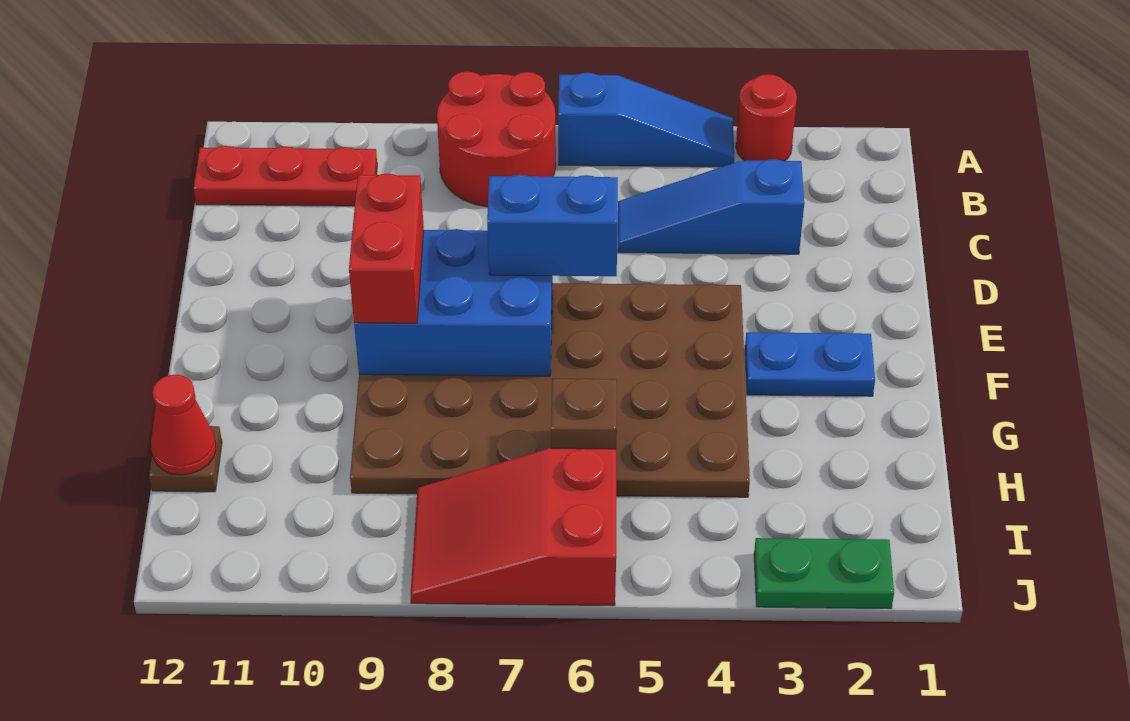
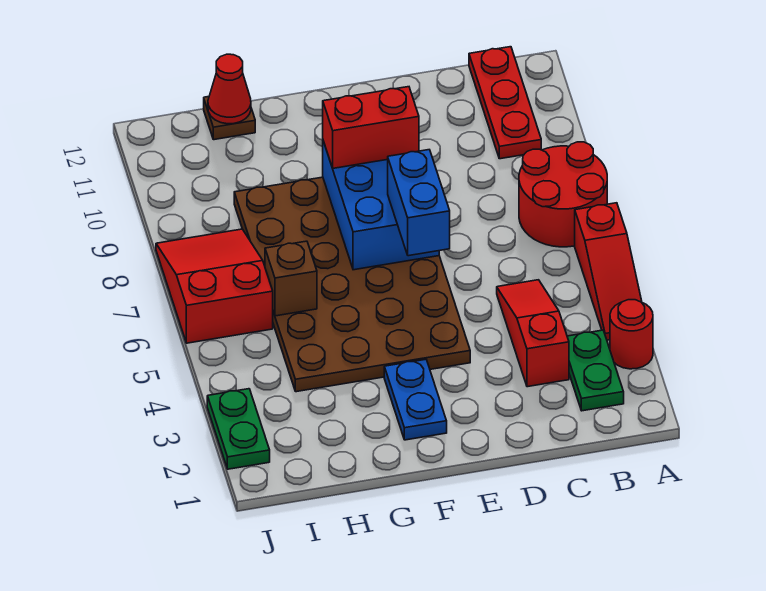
blue 1x3 slope [558,73,734,167] -> red 1x3 slope [575,203,642,340]
none -> green 1x2 plate [567,330,624,411]
blue 1x3 slope [618,159,804,254] -> red 1x3 slope [497,280,569,387]

